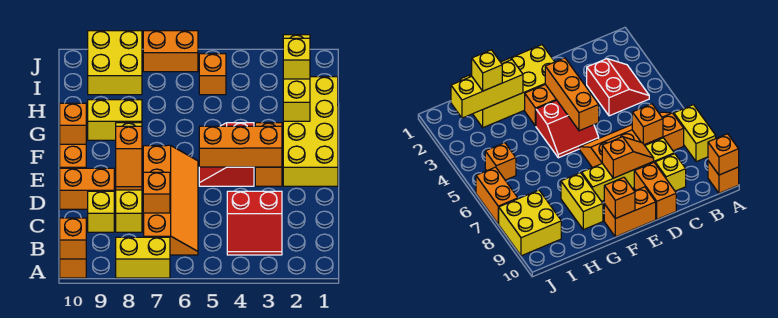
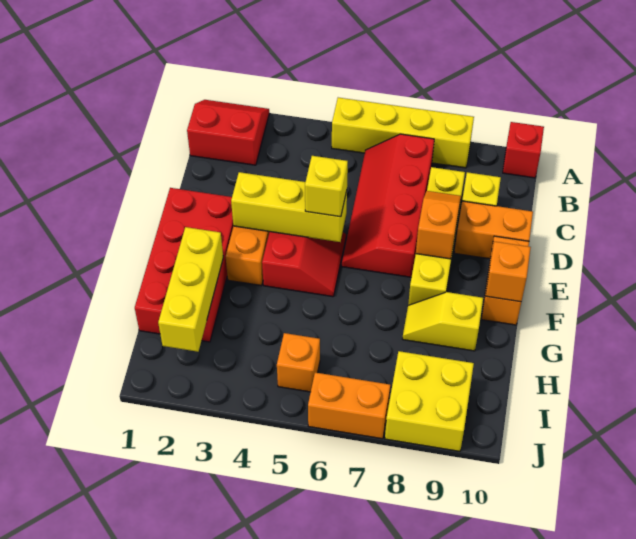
yellow 1x2 brick [116,237,170,278] -> yellow 1x4 brick [332,98,474,168]
orange 1x1 brick [60,259,86,278] -> red 1x1 brick [503,122,544,178]
orange 1x1 brick [60,218,86,259] -> none
red 2x2 slope [227,191,282,255] -> red 2x2 slope moved to [187,100,269,165]
orange 2x4 slope [143,145,198,255] -> red 2x4 slope [342,134,434,277]
orange 1x1 brick [143,172,170,213] -> none
yellow 2x4 brick [283,77,338,186] -> red 2x4 brick [135,188,233,342]
orange 1x3 brick [199,126,282,167] -> yellow 1x3 brick [231,172,347,242]
yellow 1x2 brick [88,100,142,140] -> yellow 1x2 slope [403,292,483,351]
yellow 1x1 brick [283,38,310,79] -> yellow 1x1 brick moved to [305,156,348,217]

